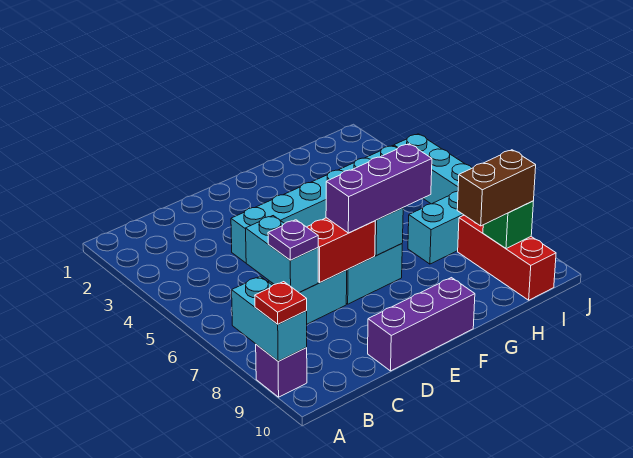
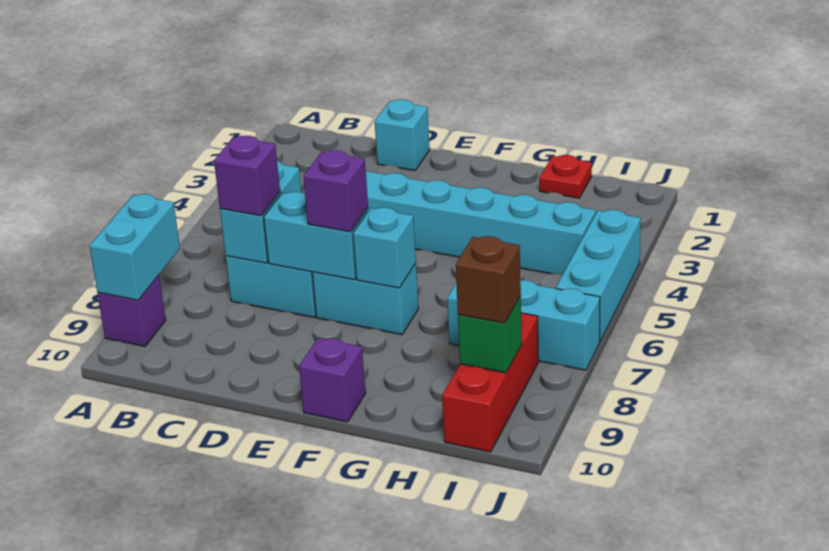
red 1x1 plate [255,282,307,324] -> red 1x1 plate moved to [539,155,592,198]
purple 1x1 plate [268,220,318,260] -> purple 1x1 brick [214,136,280,216]
none -> cyan 1x1 brick [375,99,430,171]
red 1x2 brick [307,218,375,282] -> cyan 1x2 brick [264,192,368,280]
purple 1x3 brick [368,278,475,371] -> purple 1x1 brick [299,338,366,422]
purple 1x3 brick [326,144,432,233] -> purple 1x1 brick [304,150,368,232]
brown 1x2 brick [457,150,536,226] -> brown 1x1 brick [456,236,521,323]

